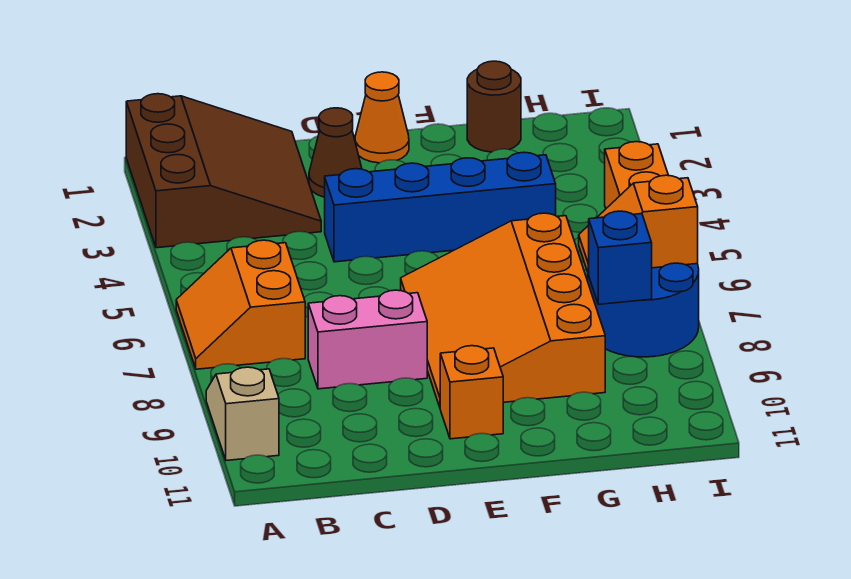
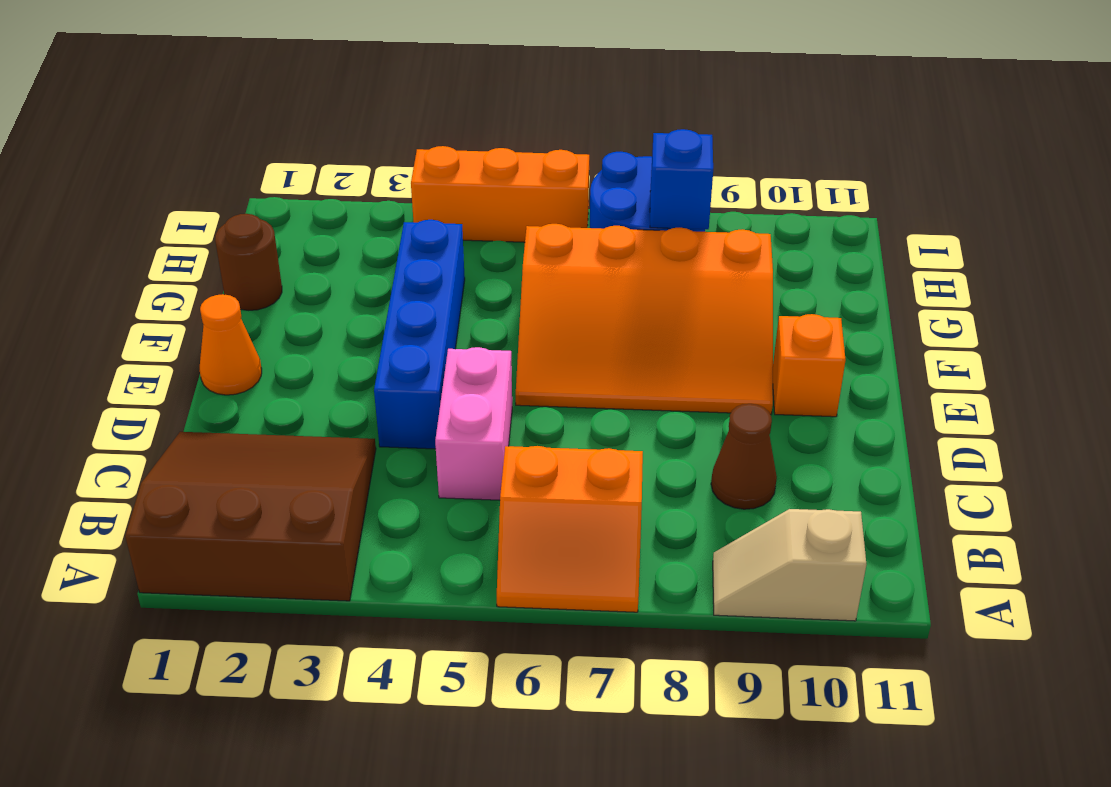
pink 1x2 brick [308,290,427,389] -> pink 1x2 brick moved to [435,347,512,500]
brown 1x1 cone [309,108,362,197] -> brown 1x1 cone moved to [711,404,777,509]
orange 1x2 slope [579,175,698,274] -> none

